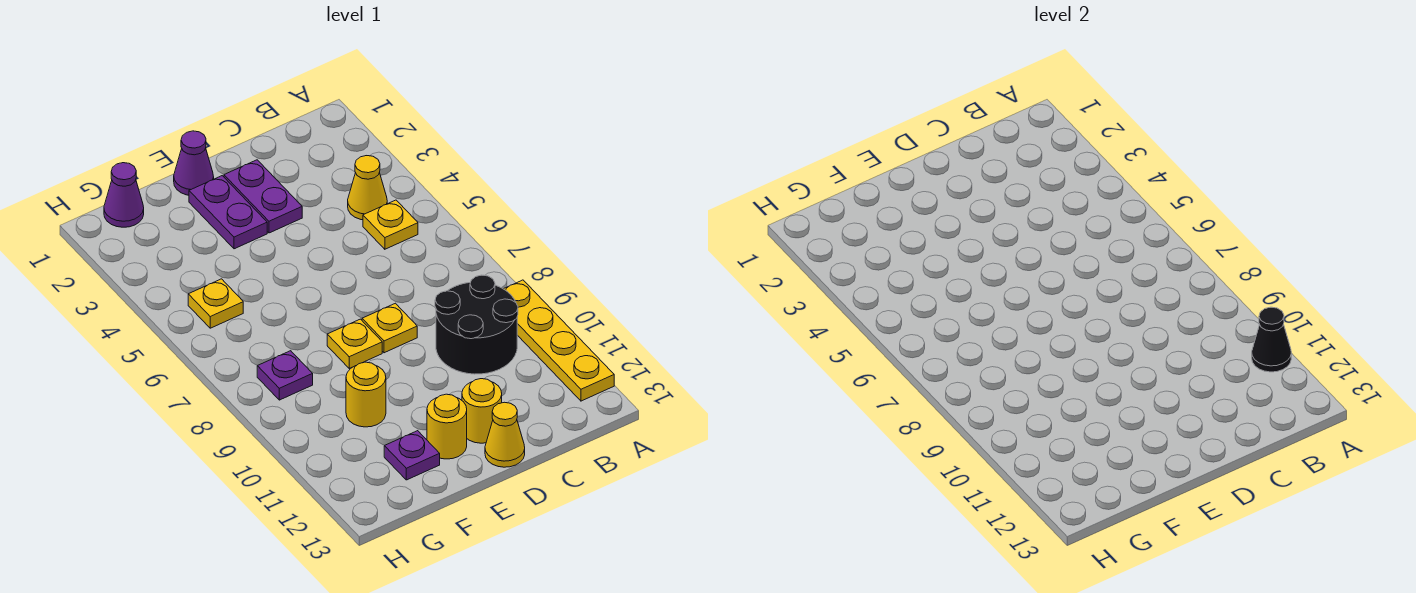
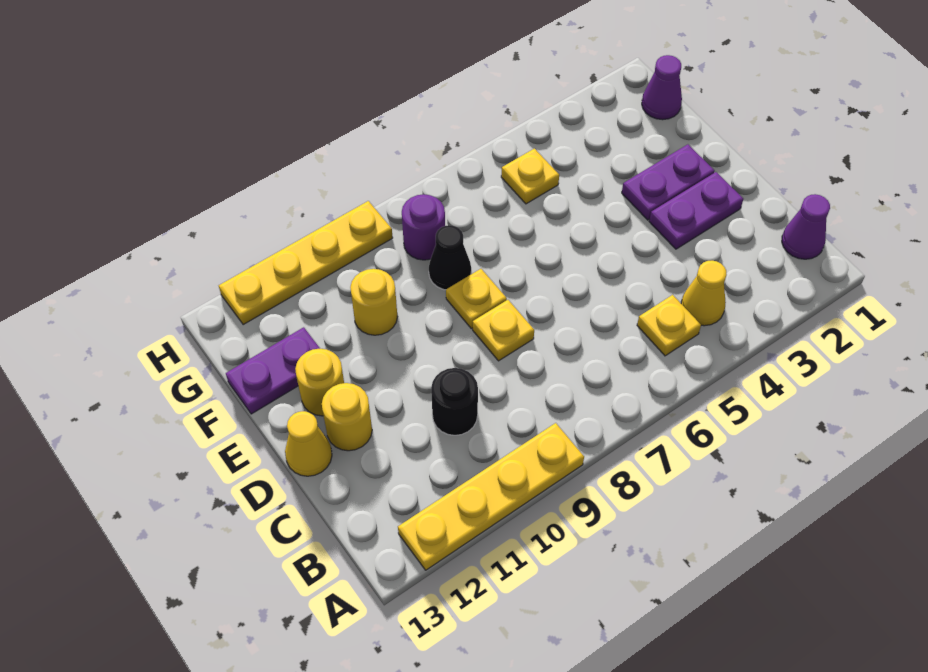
black 1x1 cone [1252,307,1291,372] -> black 1x1 cone moved to [429,225,471,290]
black 2x2 round brick [435,275,518,374] -> black 1x1 round brick [431,368,478,435]
purple 1x1 cone [174,131,214,195] -> purple 1x1 cone moved to [782,194,830,259]
purple 1x1 plate [384,431,440,480] -> purple 1x2 plate [226,327,320,414]
purple 1x1 plate [257,351,313,400] -> purple 1x1 round brick [402,194,445,260]
none -> yellow 1x4 plate [219,201,393,325]

